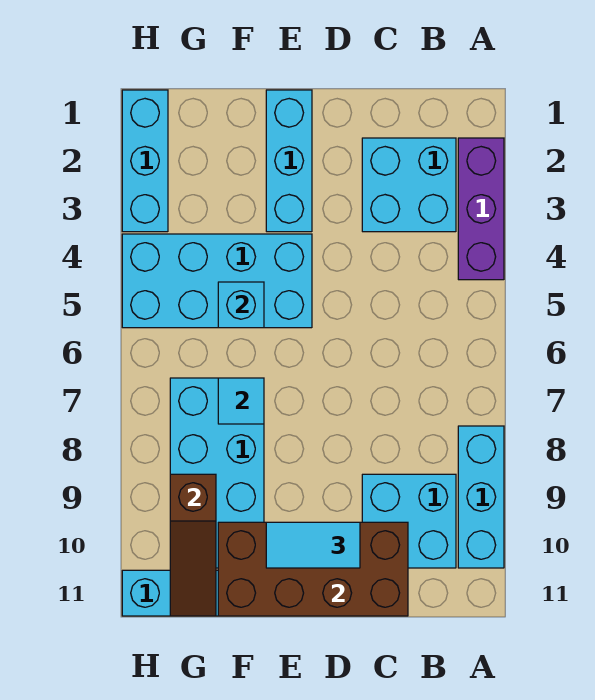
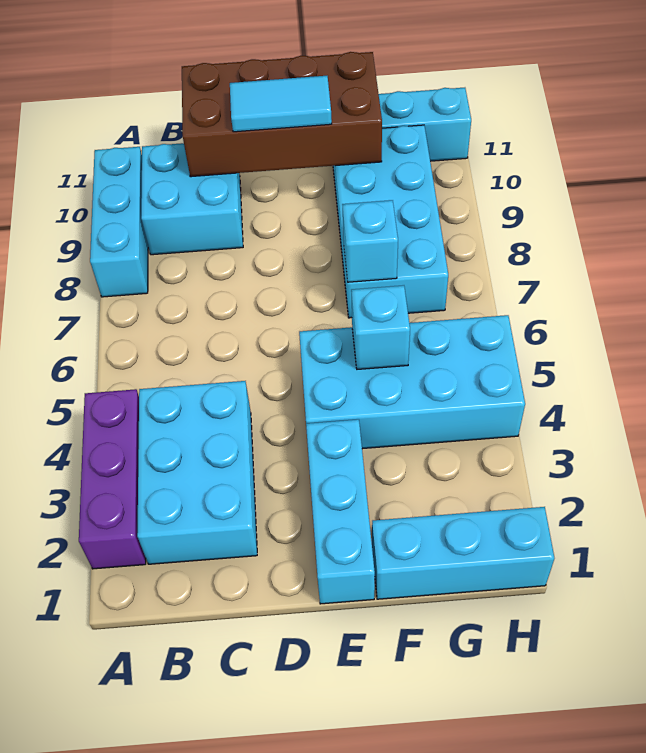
cyan 2x2 brick [362,138,456,232] -> cyan 2x3 brick [137,381,257,564]
cyan 1x1 tile [218,378,264,424] -> cyan 1x1 brick [342,200,398,282]
brown 1x3 slope [170,474,216,616] -> none
cyan 1x3 brick [122,90,168,232] -> cyan 1x3 brick turned to [372,507,554,599]

